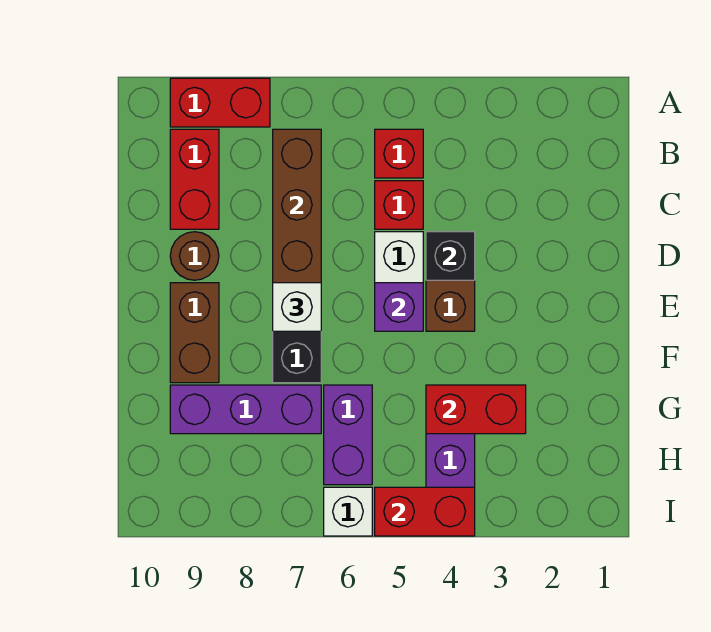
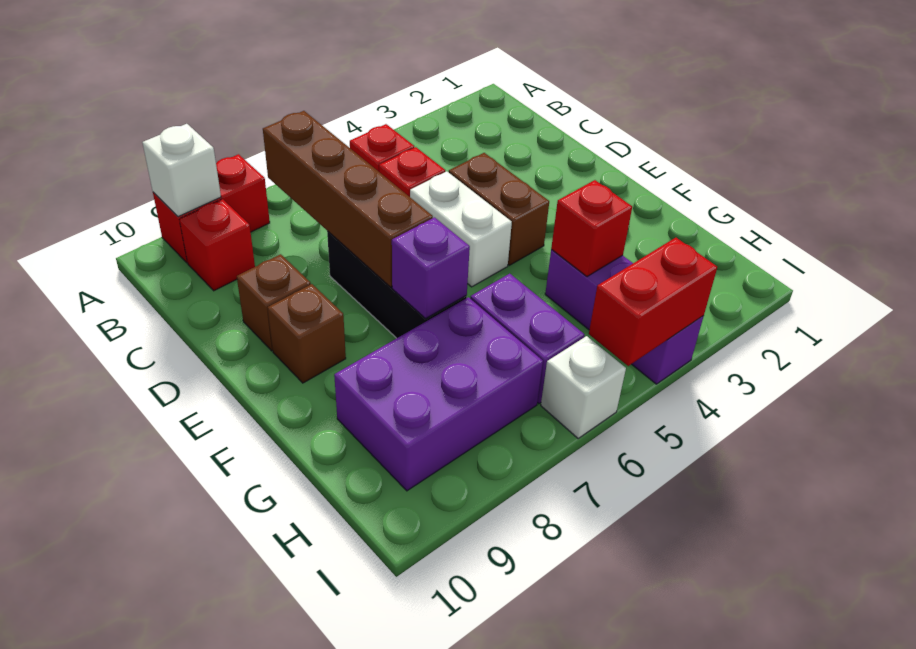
red 1x2 brick [170,129,219,229] -> red 1x1 brick [179,199,255,291]
black 1x1 brick [426,232,475,280] -> none
brown 1x1 round brick [170,232,219,280] -> brown 1x1 brick [237,254,311,351]
purple 1x1 brick [375,283,423,331] -> purple 1x1 brick moved to [392,217,470,318]
white 1x1 brick [273,283,321,331] -> white 1x1 brick moved to [142,124,221,217]
brown 1x2 brick [170,283,219,383] -> brown 1x1 brick [268,284,346,383]
red 1x2 brick [426,385,526,434] -> red 1x1 brick [551,180,632,277]
purple 1x3 brick [170,385,321,434] -> purple 2x3 brick [334,297,543,491]

